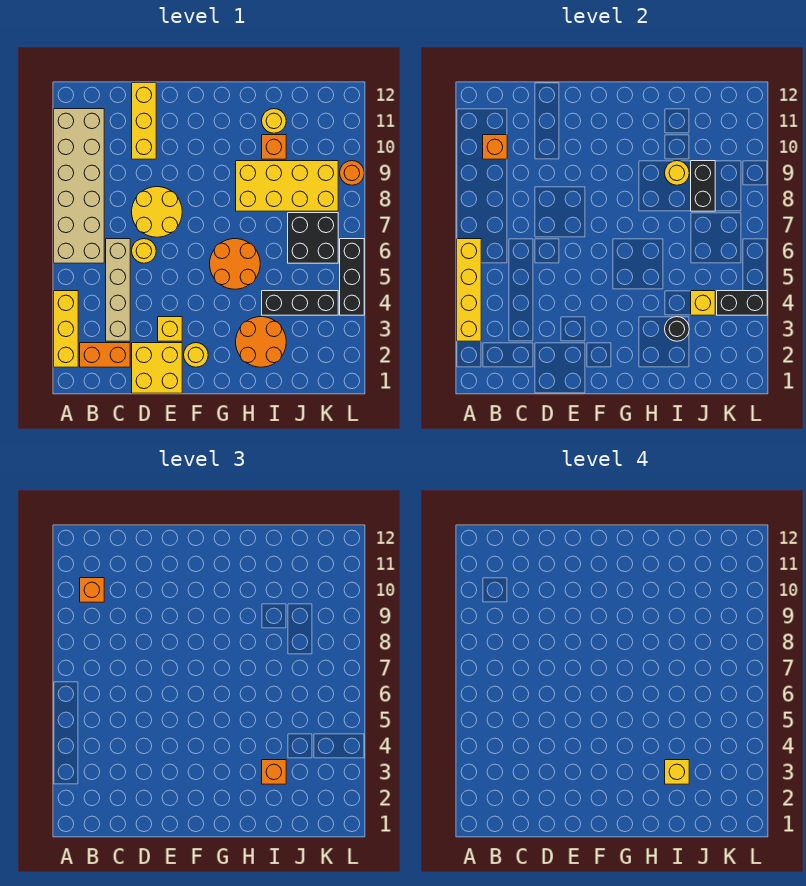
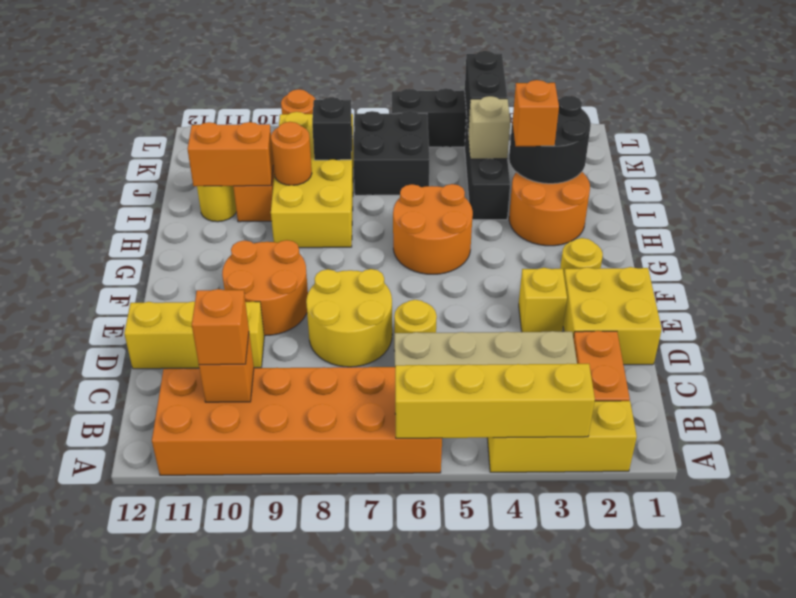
tan 2x6 brick [54,109,104,263] -> orange 2x6 brick [152,367,442,475]
none -> orange 2x2 round brick [222,240,308,336]
black 1x1 round brick [665,317,689,341] -> black 2x2 round brick [509,96,591,184]
yellow 1x1 brick [665,760,689,784] -> none
yellow 1x1 round brick [665,161,689,185] -> orange 1x1 round brick [271,122,312,185]
none -> orange 1x2 brick [187,122,273,186]
yellow 1x1 brick [691,291,715,315] -> tan 1x1 brick [468,96,510,159]
black 1x2 brick [691,161,715,211] -> black 1x1 brick [312,97,352,160]

